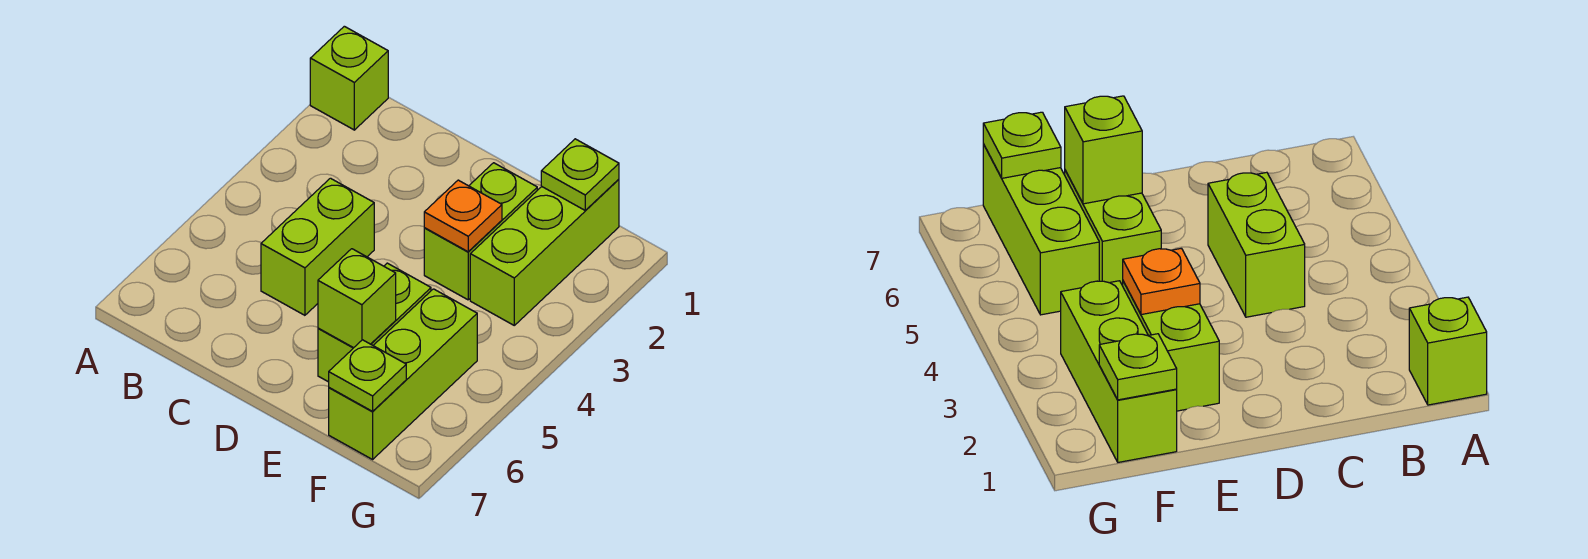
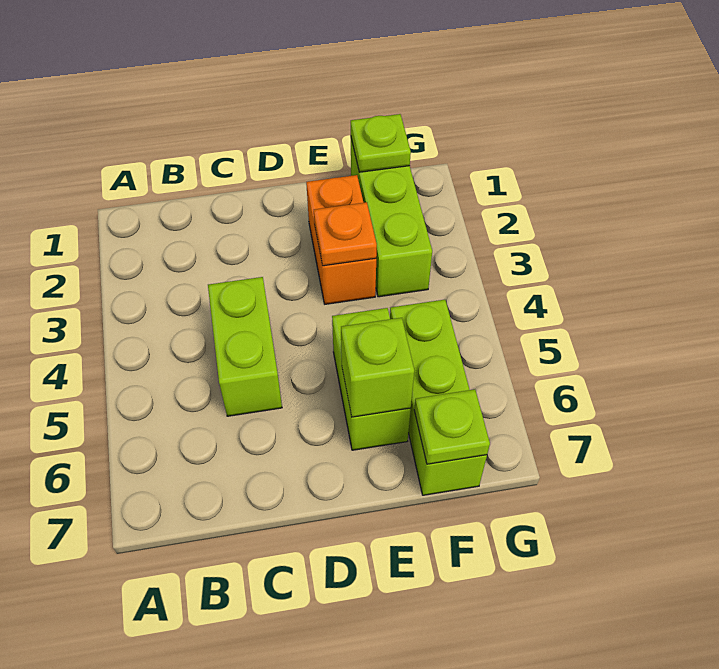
lime 1x1 brick [310,26,388,130] -> none
lime 1x2 brick [424,163,537,300] -> orange 1x2 brick [306,175,376,304]

